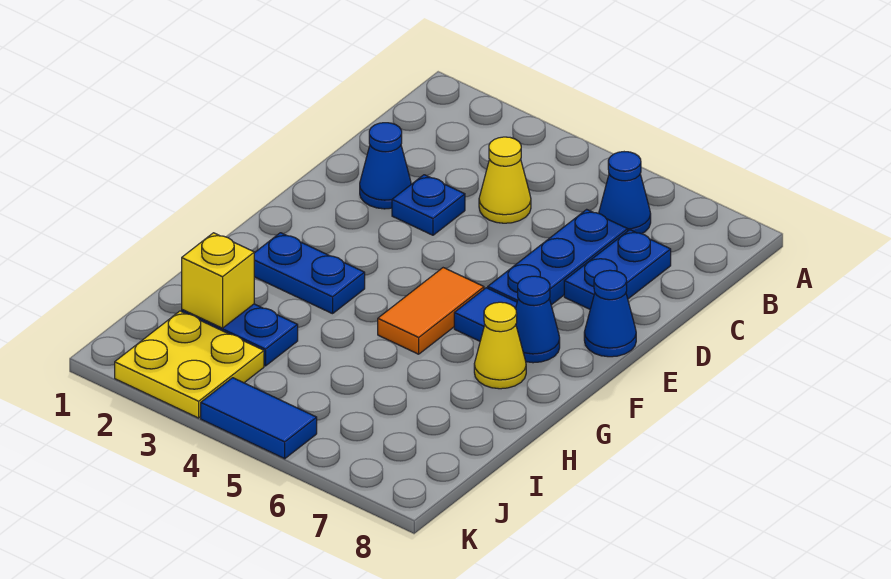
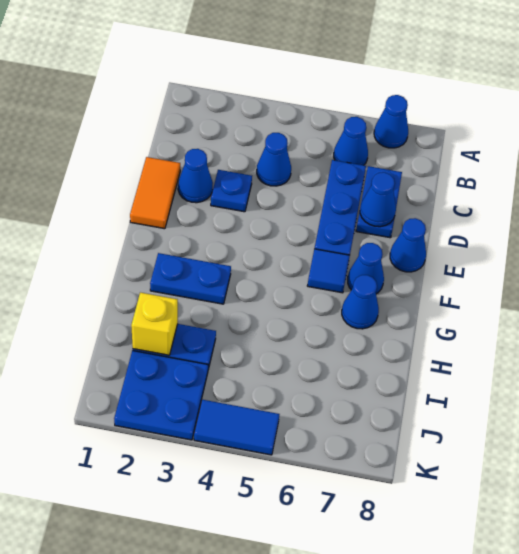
none -> blue 1x1 cone [374,95,408,148]
yellow 1x1 cone [479,137,531,223] -> blue 1x1 cone [257,133,291,186]
none -> blue 1x1 cone [360,172,396,227]
orange 1x2 tile [378,268,484,354] -> orange 1x2 tile moved to [130,157,180,229]
yellow 1x1 cone [474,302,526,389] -> blue 1x1 cone [342,275,379,329]
yellow 2x2 plate [115,311,264,418] -> blue 2x2 plate [114,351,208,440]

